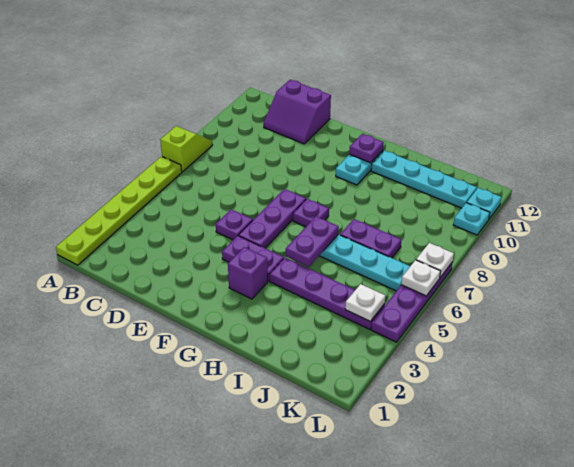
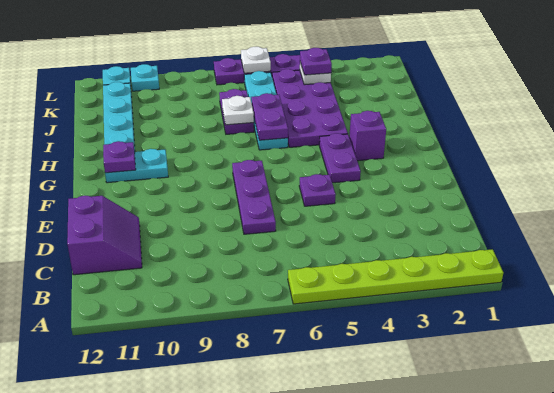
lime 1x2 slope [160,126,213,172] -> none
purple 1x3 plate [239,189,306,248] -> purple 1x3 plate turned to [232,160,276,234]
purple 1x1 plate [293,199,329,227] -> purple 1x1 plate moved to [300,48,332,75]
purple 1x4 plate [270,258,385,329] -> purple 2x4 plate [272,69,348,147]
purple 1x2 plate [286,216,339,267] -> purple 1x2 plate turned to [251,93,288,140]
white 1x1 plate [416,243,454,277] -> white 1x1 plate moved to [222,96,254,125]

